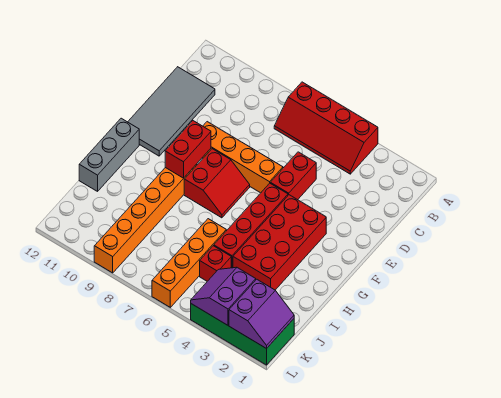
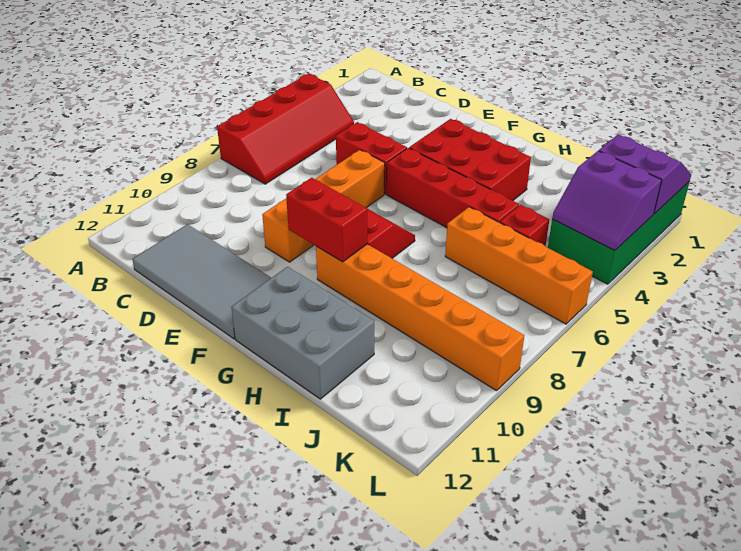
red 2x4 brick [233,195,326,290] -> red 2x3 brick [409,119,531,201]
grey 1x3 brick [79,118,139,191] -> grey 2x3 brick [231,267,374,399]

